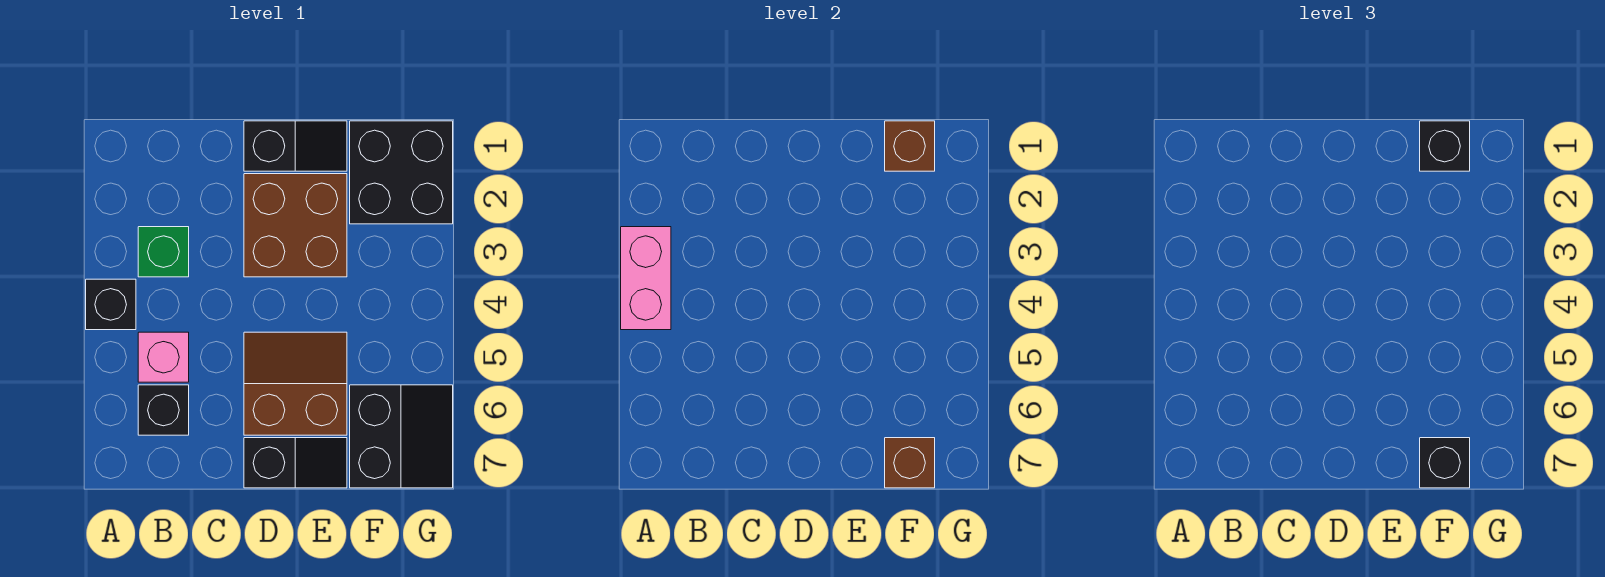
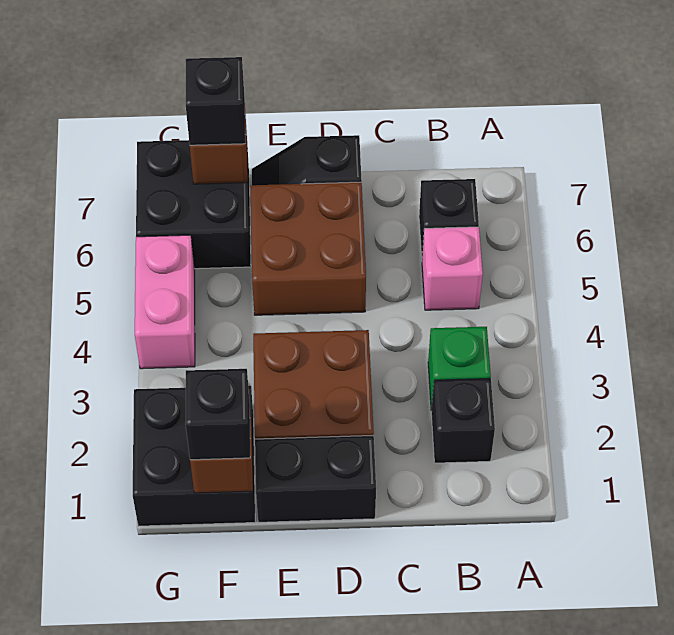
pink 1x2 brick [621,227,671,330] -> pink 1x2 brick moved to [135,235,195,369]
black 1x1 brick [86,279,136,330] -> black 1x1 brick moved to [431,378,495,463]
black 1x2 slope [244,121,347,171] -> black 1x2 brick [255,435,376,522]
brown 2x2 slope [244,332,347,435] -> brown 2x2 brick [251,182,366,315]
black 2x2 slope [350,385,453,488] -> black 2x2 brick [136,140,251,269]

